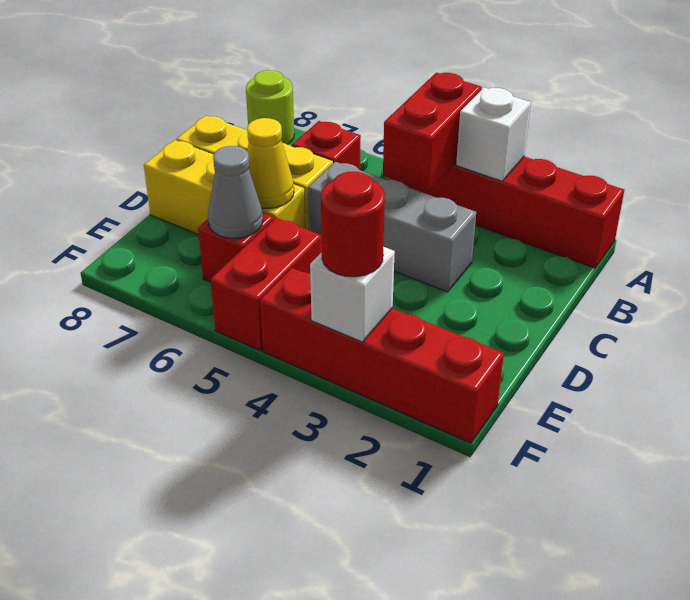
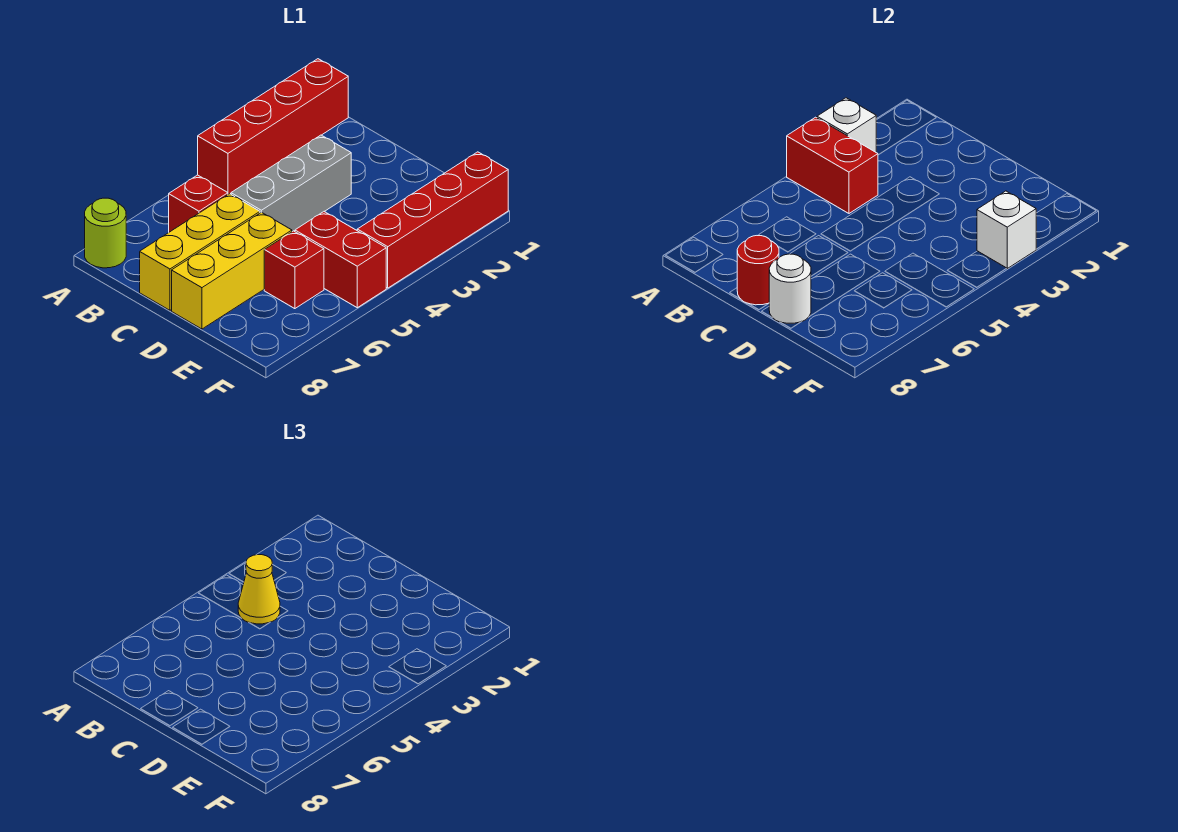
yellow 1x1 cone [247,118,294,208] -> yellow 1x1 cone moved to [238,555,280,624]
none -> white 1x1 round brick [769,254,811,323]
grey 1x1 cone [208,146,263,238] -> none
red 1x1 round brick [321,172,385,277] -> red 1x1 round brick moved to [737,236,779,305]

